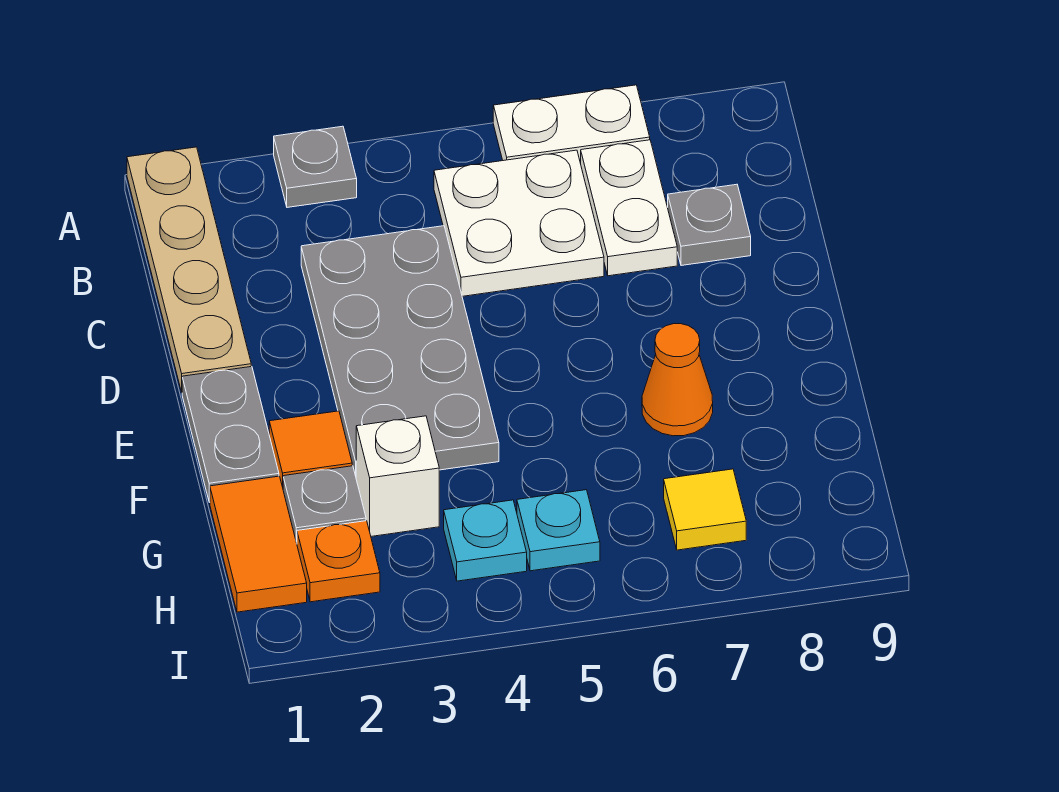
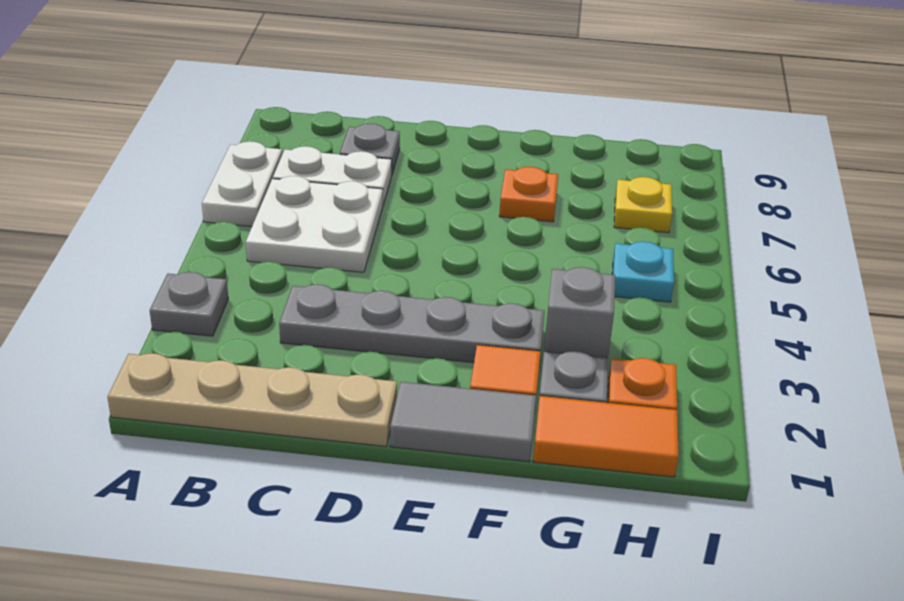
grey 2x4 plate [301,226,499,476] -> grey 1x4 plate [279,284,545,363]
grey 1x2 plate [182,366,279,502] -> grey 1x2 tile [390,382,536,462]
orange 1x1 cone [642,324,713,436] -> orange 1x1 plate [499,167,558,222]
white 1x1 brick [356,416,439,536] -> grey 1x1 brick [544,267,615,358]
cyan 1x1 plate [444,500,527,581] -> none
yellow 1x1 tile [664,469,746,550] -> yellow 1x1 plate [614,177,672,233]

